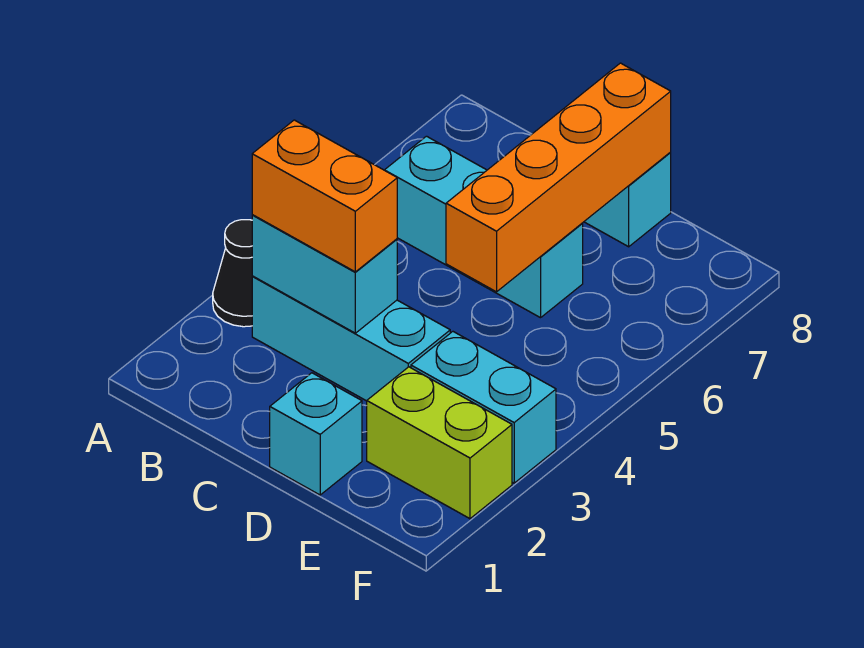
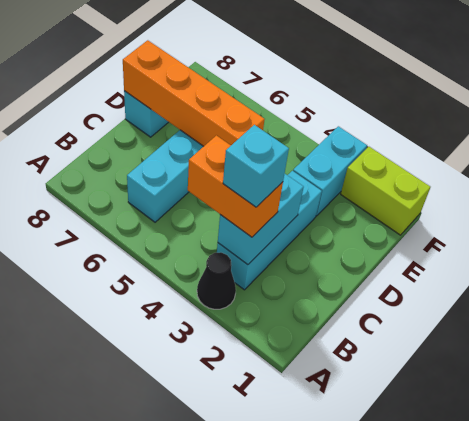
orange 1x2 brick [252,120,397,272] -> orange 1x2 brick turned to [188,135,283,237]
cyan 1x1 brick [270,373,362,495] -> cyan 1x1 brick moved to [223,125,289,207]
lime 1x2 brick [367,367,512,519] -> lime 1x2 brick turned to [341,147,430,235]

